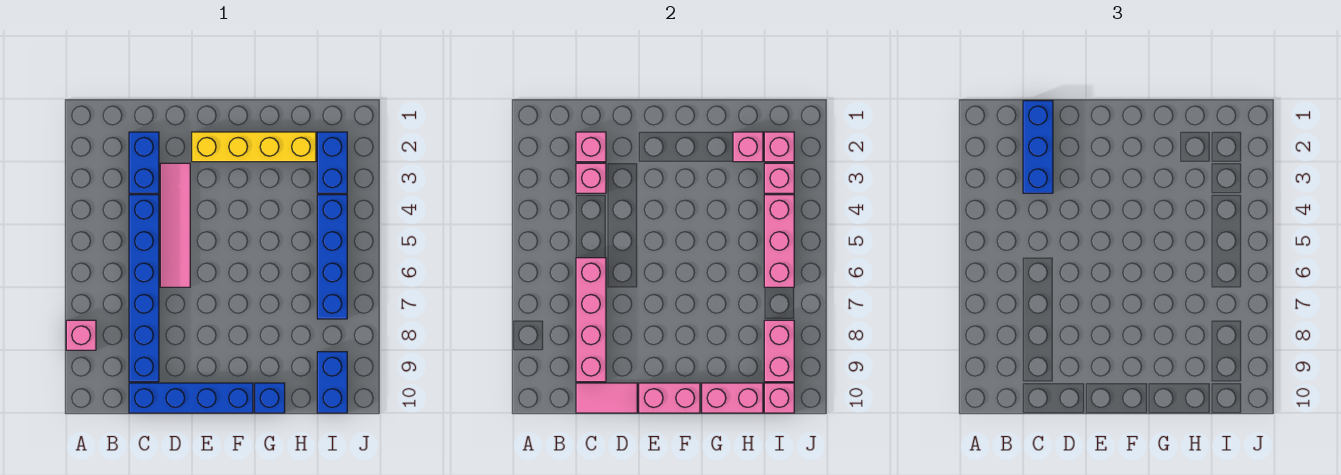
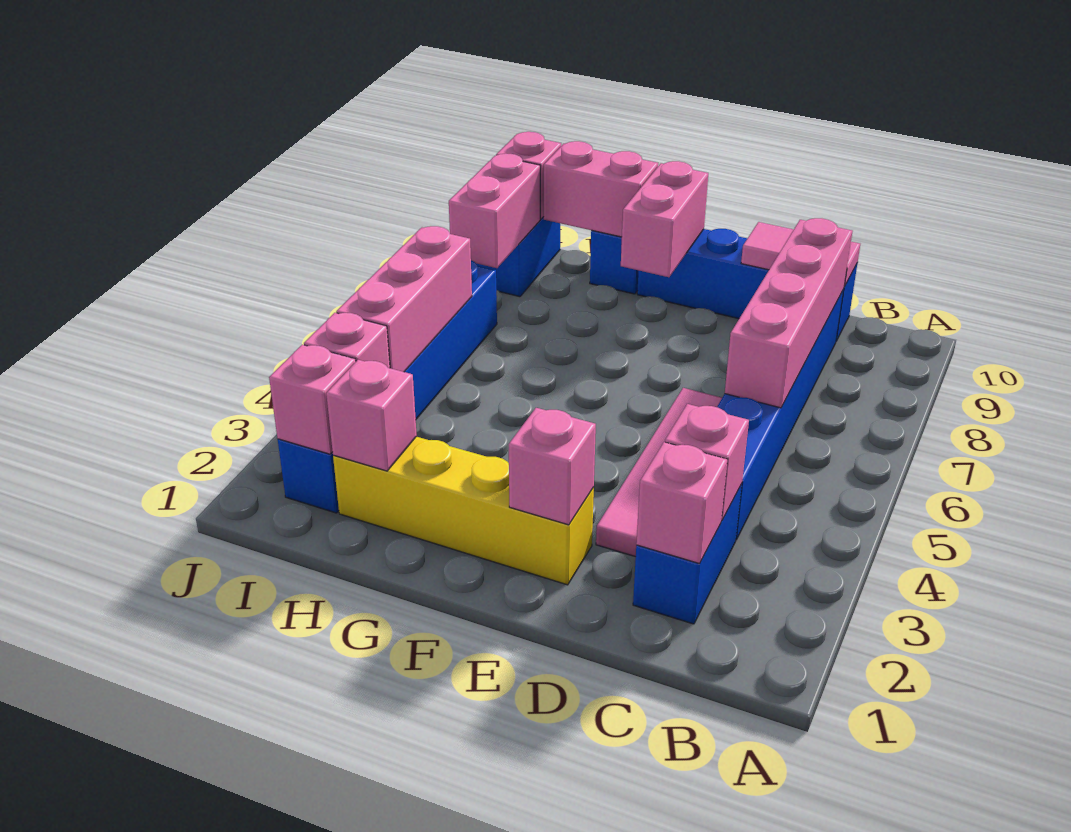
pink 1x1 brick [66,320,96,350] -> pink 1x1 brick moved to [509,408,596,525]
blue 1x3 brick [1023,101,1053,193] -> none
pink 1x2 brick [639,383,700,413] -> pink 1x2 brick turned to [621,161,708,277]

